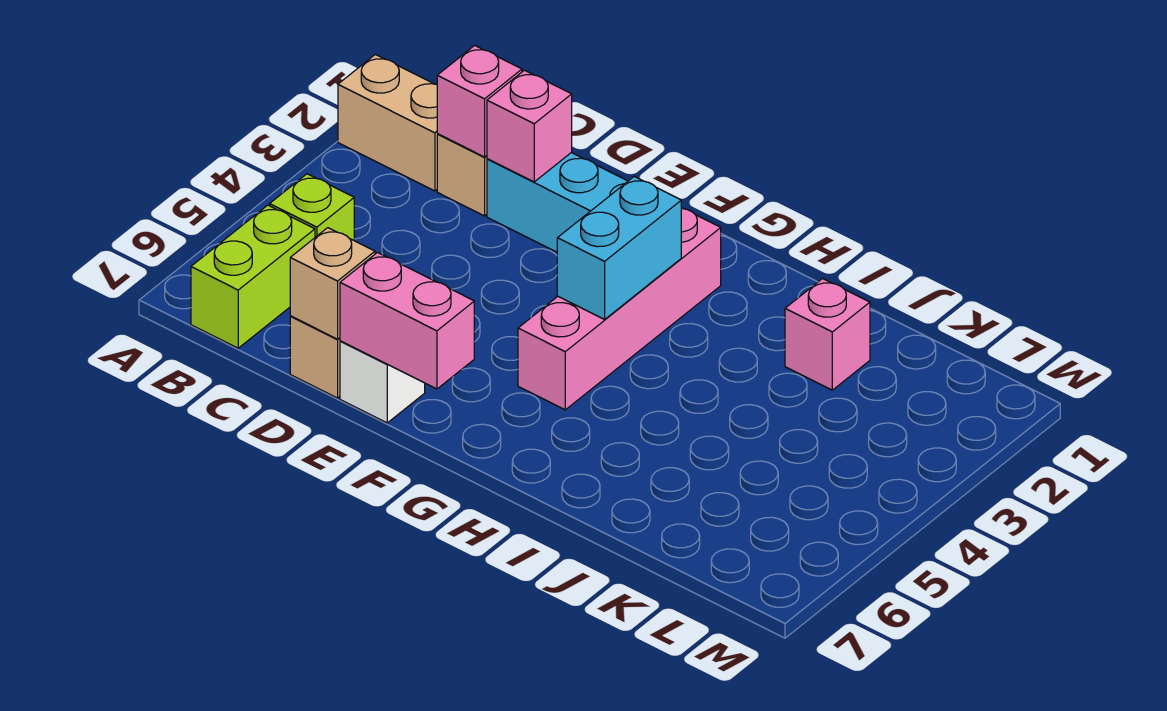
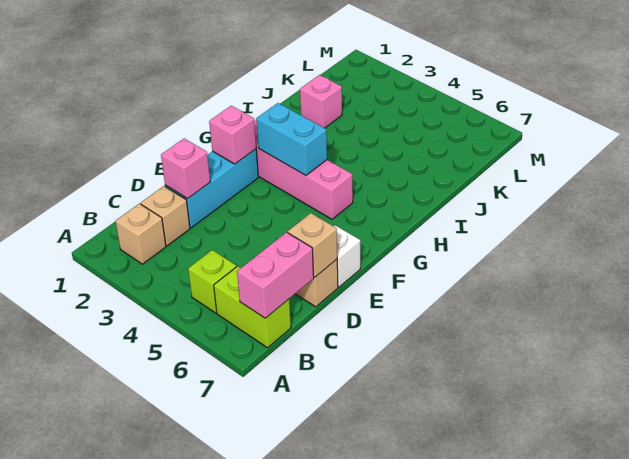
tan 1x2 brick [338,54,437,191] -> tan 1x1 brick [116,204,166,264]
pink 1x1 brick [437,45,522,157] -> pink 1x1 brick moved to [209,106,256,164]
pink 1x2 brick [340,253,474,389] -> pink 1x2 brick moved to [237,232,314,318]

